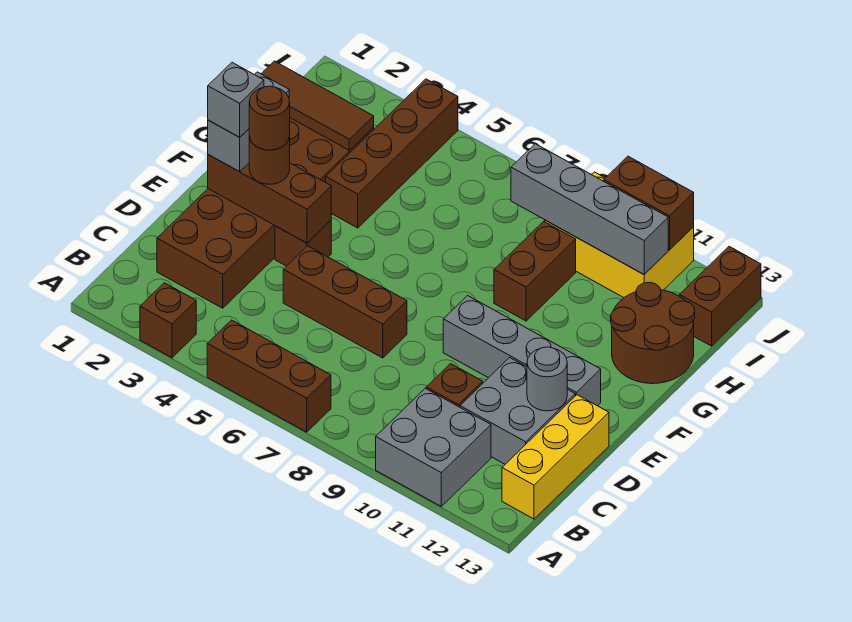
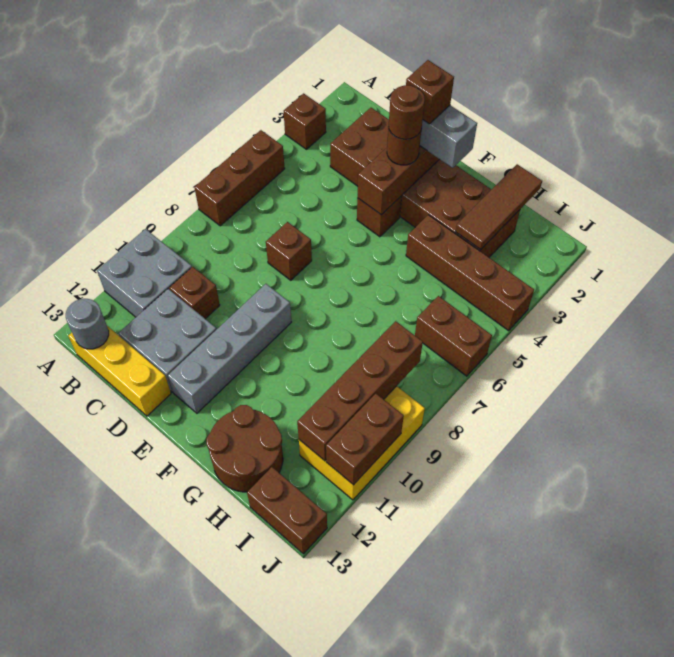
brown 1x3 brick [283,246,407,358] -> brown 1x1 brick [266,222,312,280]
grey 1x1 round brick [527,347,567,411] -> grey 1x1 round brick moved to [66,299,109,349]
grey 1x1 brick [208,63,264,137] -> brown 1x1 brick [406,60,454,124]
brown 1x2 brick [494,221,576,321] -> brown 1x2 brick moved to [415,296,492,376]
grey 1x4 brick [511,144,668,274] -> brown 1x4 brick [297,321,423,461]

